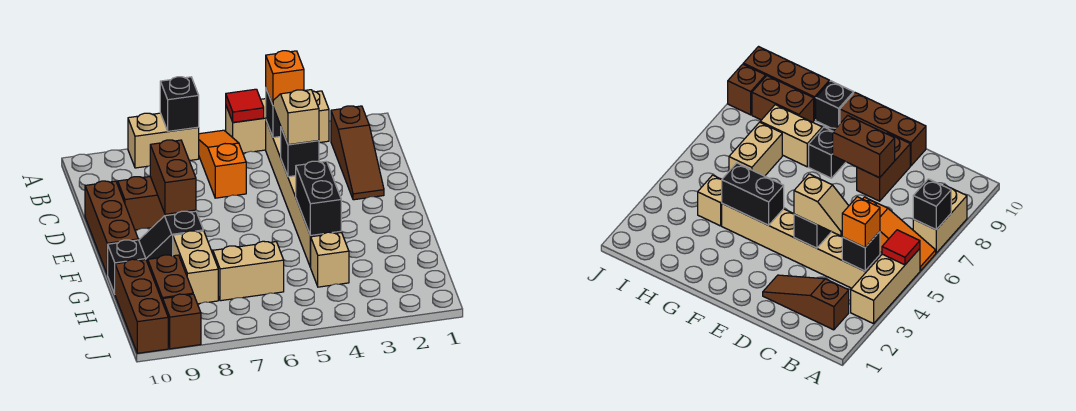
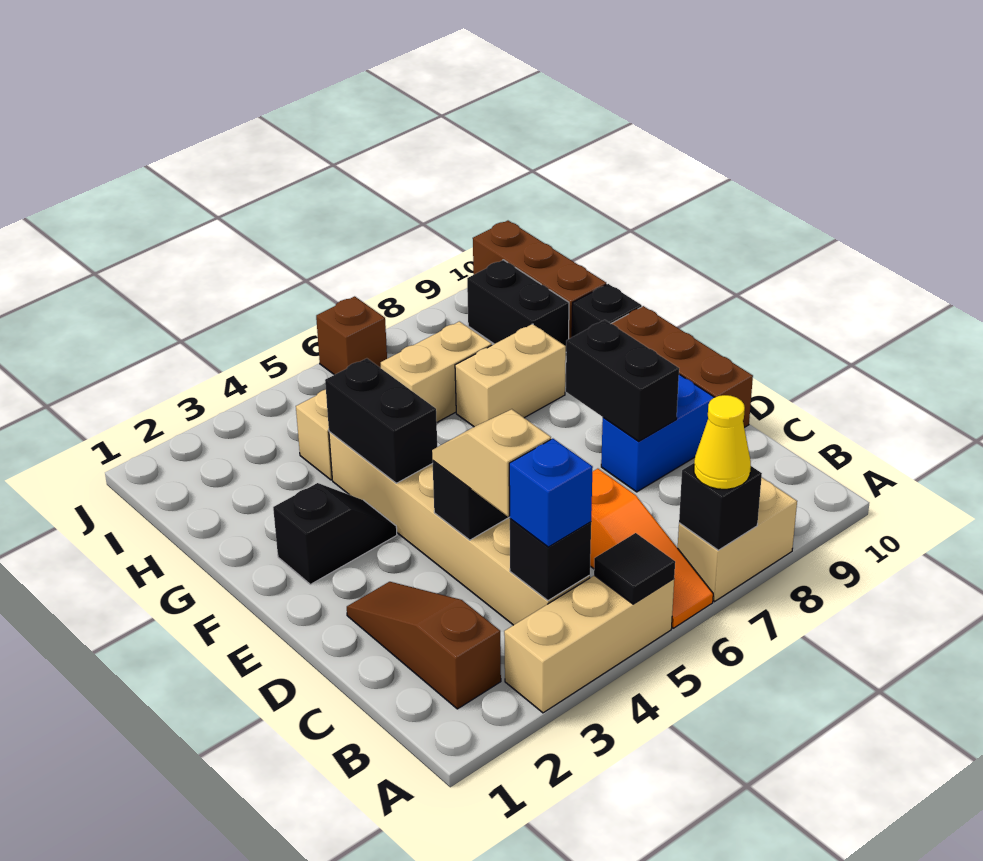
red 1x1 tile [226,89,264,122] -> black 1x1 tile [594,533,675,604]
none -> yellow 1x1 cone [694,395,751,489]
orange 1x1 brick [266,51,304,105] -> blue 1x1 brick [509,439,593,547]
tan 1x2 slope [273,90,319,145] -> tan 1x2 slope turned to [432,409,551,516]
brown 1x2 brick [118,177,189,230] -> blue 1x2 brick [601,374,715,492]
brown 1x2 brick [150,140,196,214] -> black 1x2 brick [566,320,679,441]
black 1x2 slope [139,211,203,263] -> black 1x2 slope moved to [273,483,397,584]
tan 1x2 brick [173,231,218,304] -> tan 1x2 brick turned to [455,324,566,427]
brown 1x2 brick [148,255,193,302] -> black 1x2 brick [467,260,569,346]
brown 1x1 brick [163,294,201,349] -> brown 1x1 brick moved to [316,296,387,375]

